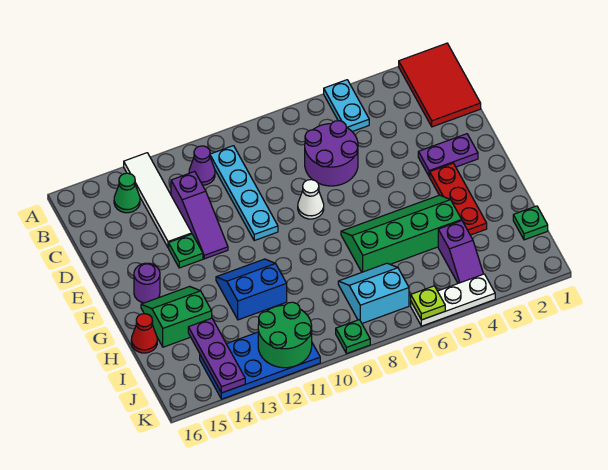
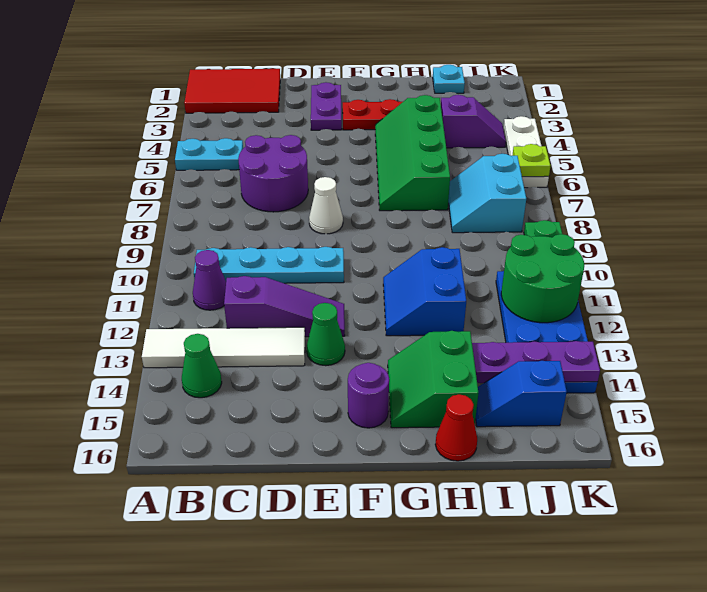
green 1x1 plate [169,234,203,268] -> green 1x1 cone [307,303,345,366]
green 1x1 plate [513,206,548,240] -> cyan 1x1 plate [433,65,465,93]
none -> blue 1x2 slope [476,361,567,427]

